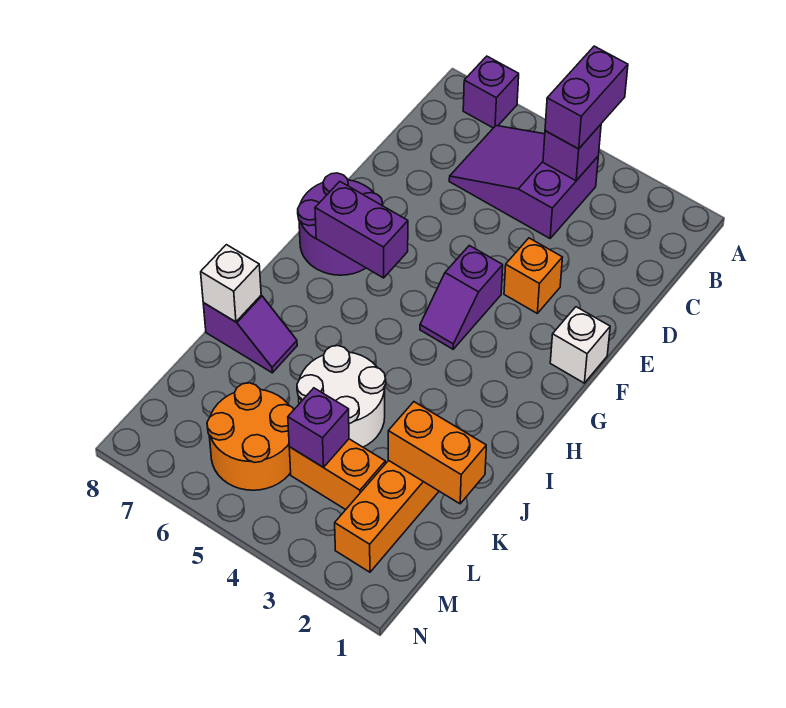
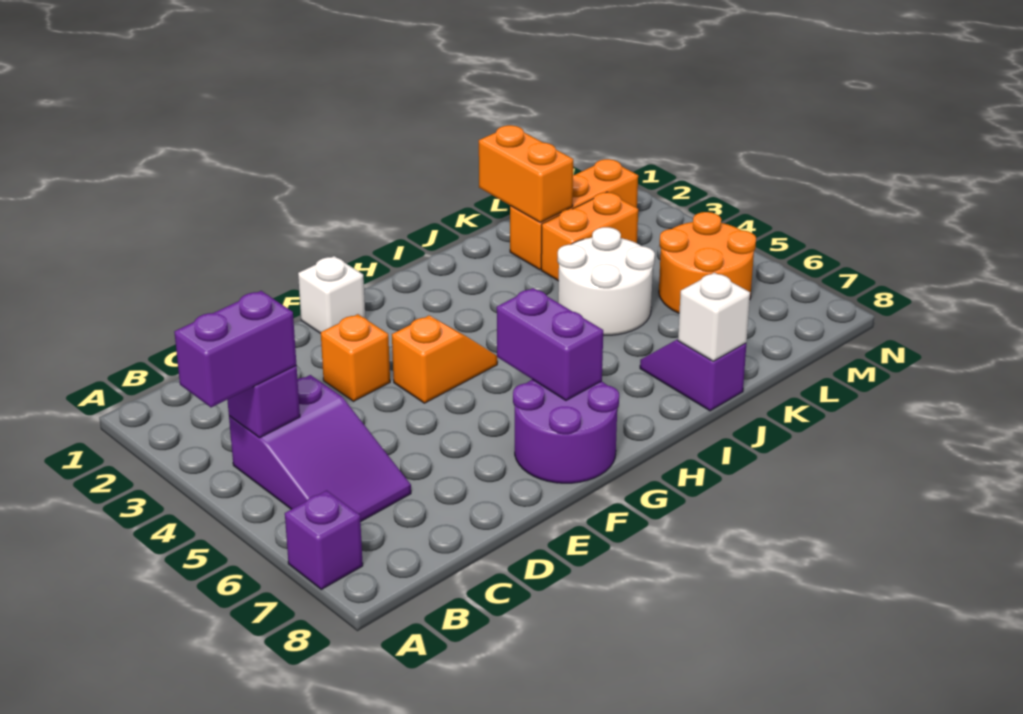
purple 1x2 slope [420,246,503,349] -> orange 1x2 slope [392,316,497,403]
orange 1x2 brick [289,439,385,510] -> orange 1x2 brick turned to [541,192,638,281]
purple 1x1 brick [288,388,349,468] -> none

